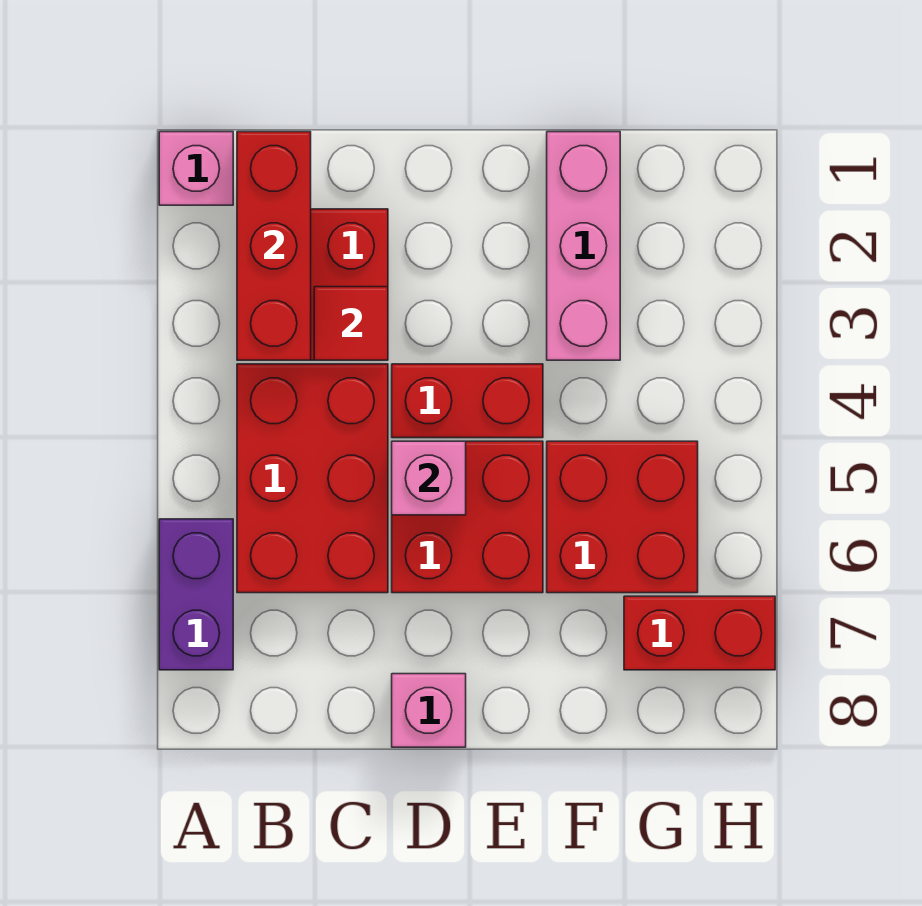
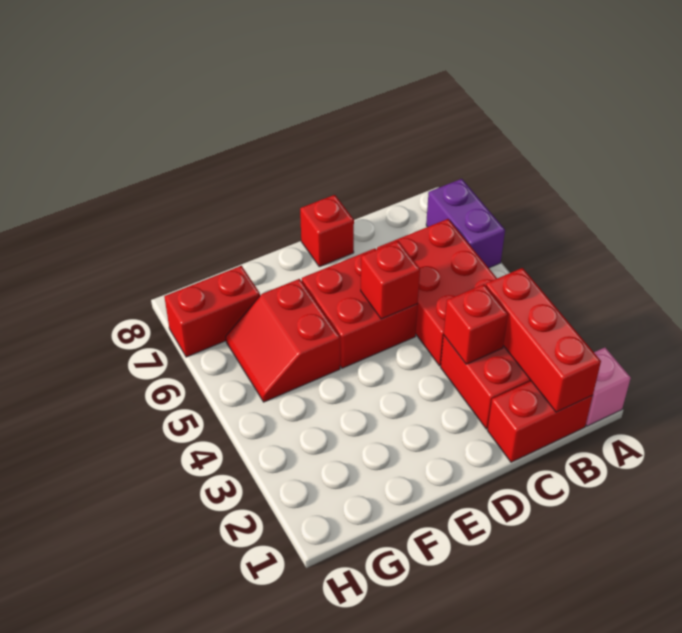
red 1x1 tile [314,287,388,360] -> red 1x1 brick [444,284,508,364]
red 1x2 brick [392,364,543,438] -> red 1x2 brick moved to [487,381,593,462]
pink 1x1 brick [392,441,466,515] -> red 1x1 brick [361,241,420,319]
pink 1x1 brick [392,674,466,747] -> red 1x1 brick [300,195,354,267]
pink 1x3 brick [547,132,620,360] -> none
red 2x2 brick [547,441,698,593] -> red 2x2 slope [226,279,340,402]

